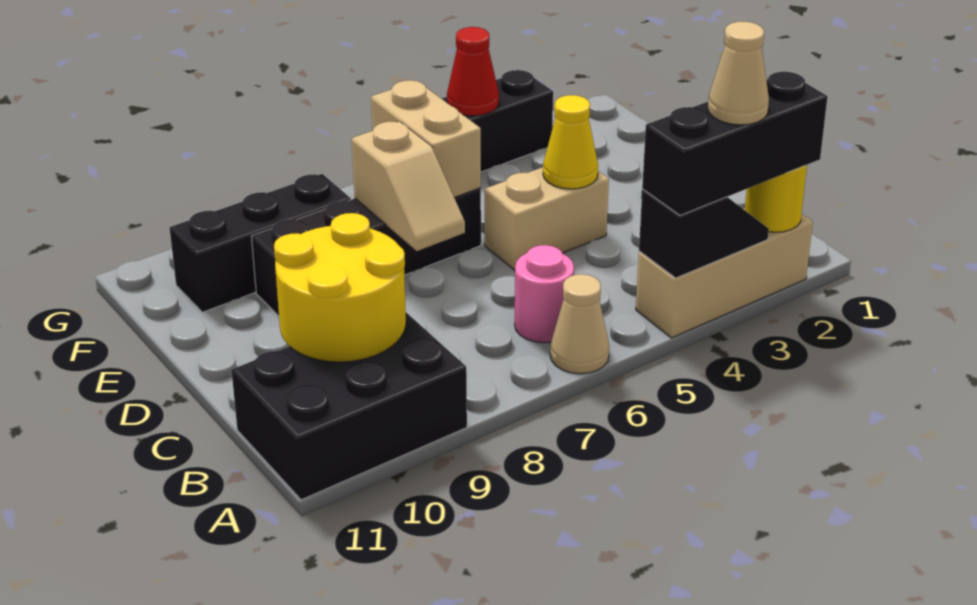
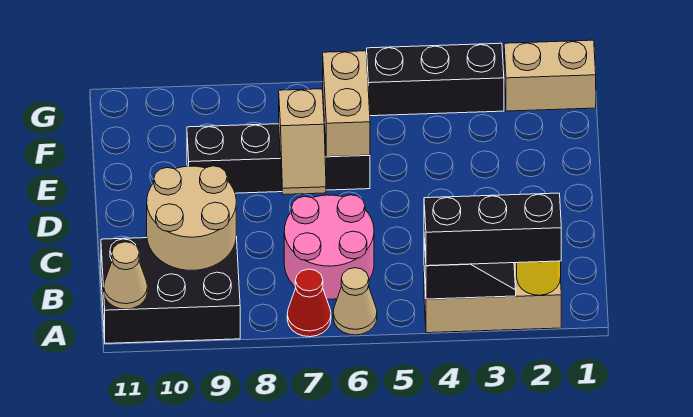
tan 1x1 cone [708,22,769,125] -> tan 1x1 cone moved to [104,242,147,309]
pink 1x1 round brick [515,245,574,343] -> pink 2x2 round brick [284,195,374,299]
yellow 2x2 round brick [274,213,406,362] -> tan 2x2 round brick [147,166,236,270]
tan 1x2 brick [485,167,609,270] -> tan 1x2 brick moved to [504,40,596,111]
yellow 1x1 cone [543,95,598,189] -> none
black 1x3 brick [169,174,351,312] -> none
red 1x1 cone [447,27,499,116] -> red 1x1 cone moved to [287,269,331,337]

